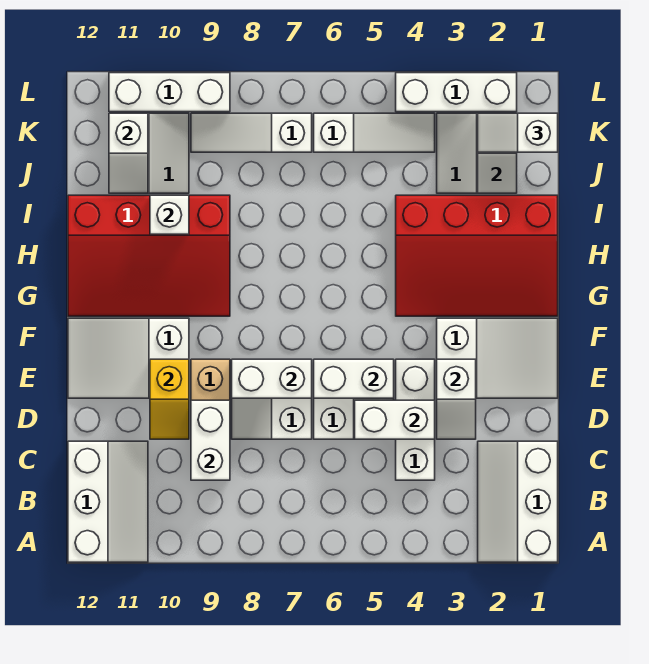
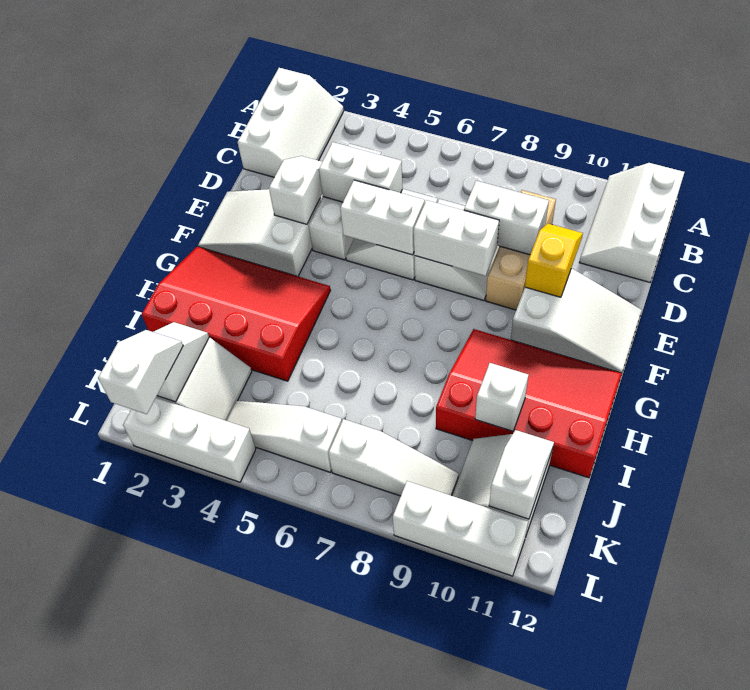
white 1x2 brick [191,400,230,480] -> white 1x2 brick turned to [464,181,549,255]
white 1x2 slope [478,113,558,152] -> white 1x2 slope turned to [98,330,183,414]

